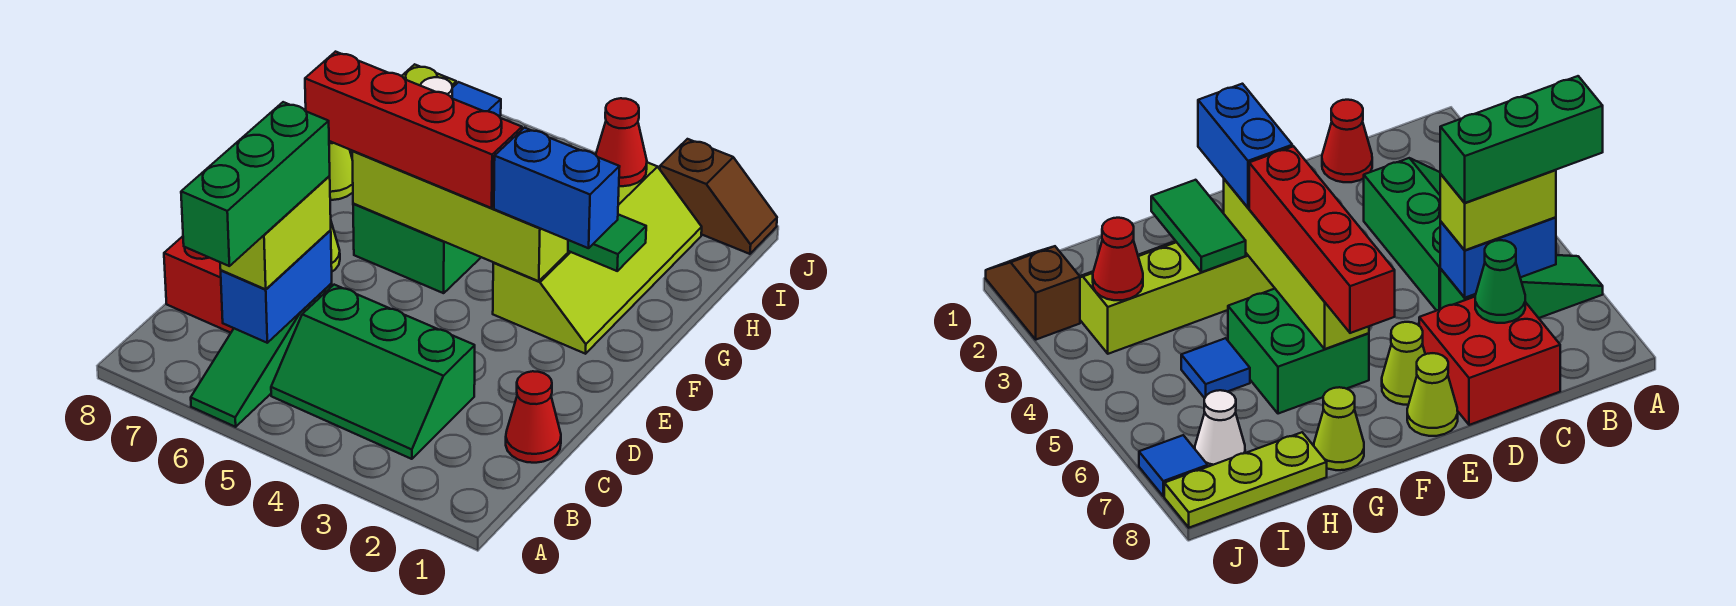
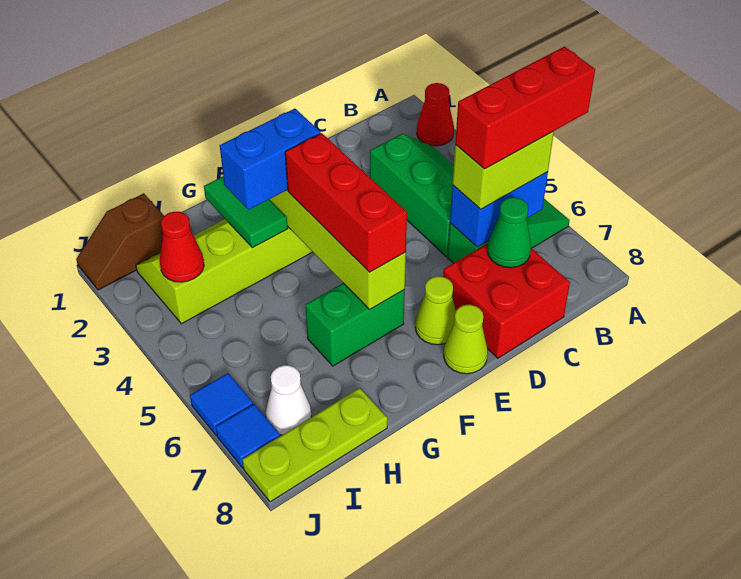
green 1x3 brick [181,102,330,266] -> red 1x3 brick [455,47,595,169]
red 1x1 cone [506,371,561,463] -> red 1x1 cone moved to [417,83,454,146]
blue 1x2 brick [494,128,620,248] -> blue 1x2 brick turned to [220,109,321,210]
red 1x4 brick [305,52,522,208] -> red 1x3 brick [285,133,407,272]
green 2x2 brick [353,204,481,293] -> green 1x2 brick [306,283,405,366]
lime 1x1 cone [329,141,353,200] -> none
blue 1x1 tile [1181,338,1250,398] -> blue 1x1 tile moved to [190,373,253,435]
brown 1x2 slope [660,139,777,254] -> brown 1x2 slope turned to [76,193,164,290]

